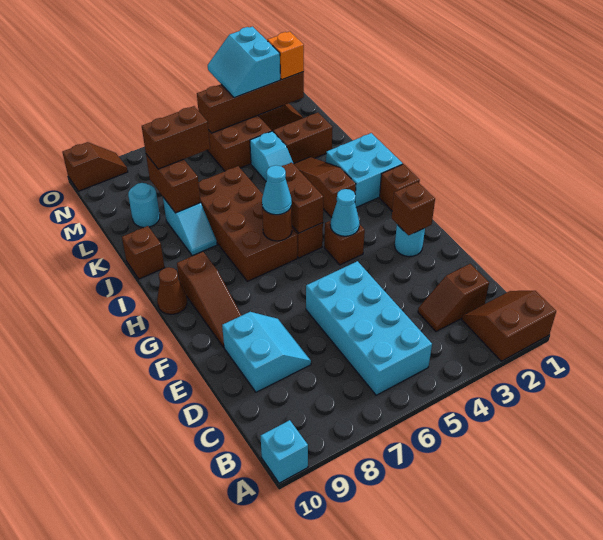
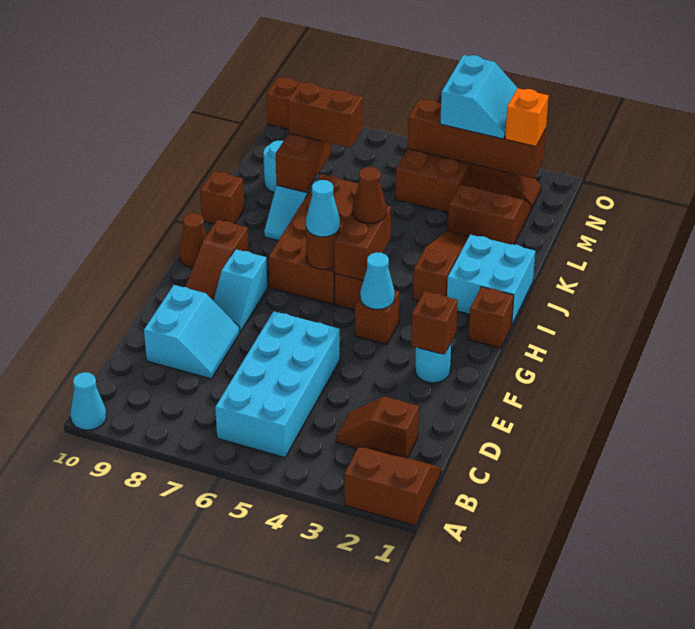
cyan 1x1 brick [261,420,308,483] -> cyan 1x1 cone [70,372,106,430]
none -> brown 1x1 cone [352,167,386,223]
cyan 1x2 slope [250,131,293,181] -> cyan 1x2 slope moved to [214,249,267,332]
cyan 2x2 slope [208,27,280,98] -> cyan 2x2 slope turned to [440,55,517,139]

